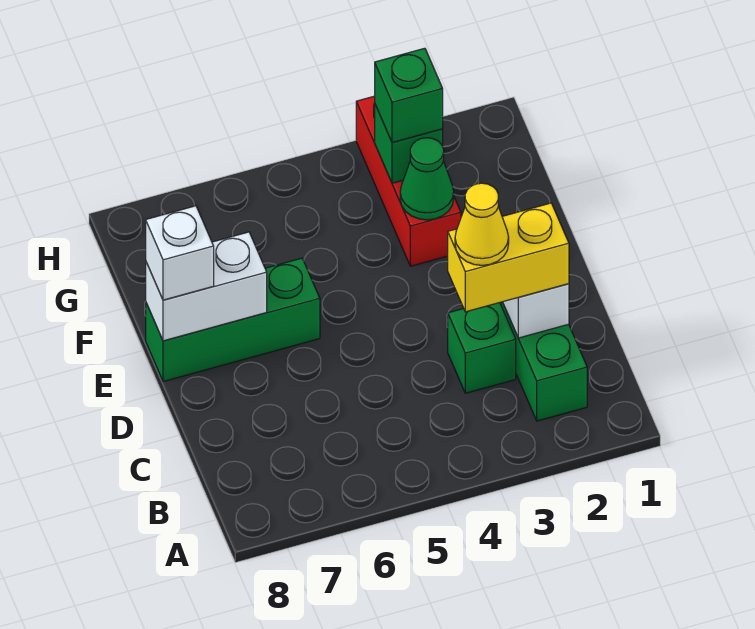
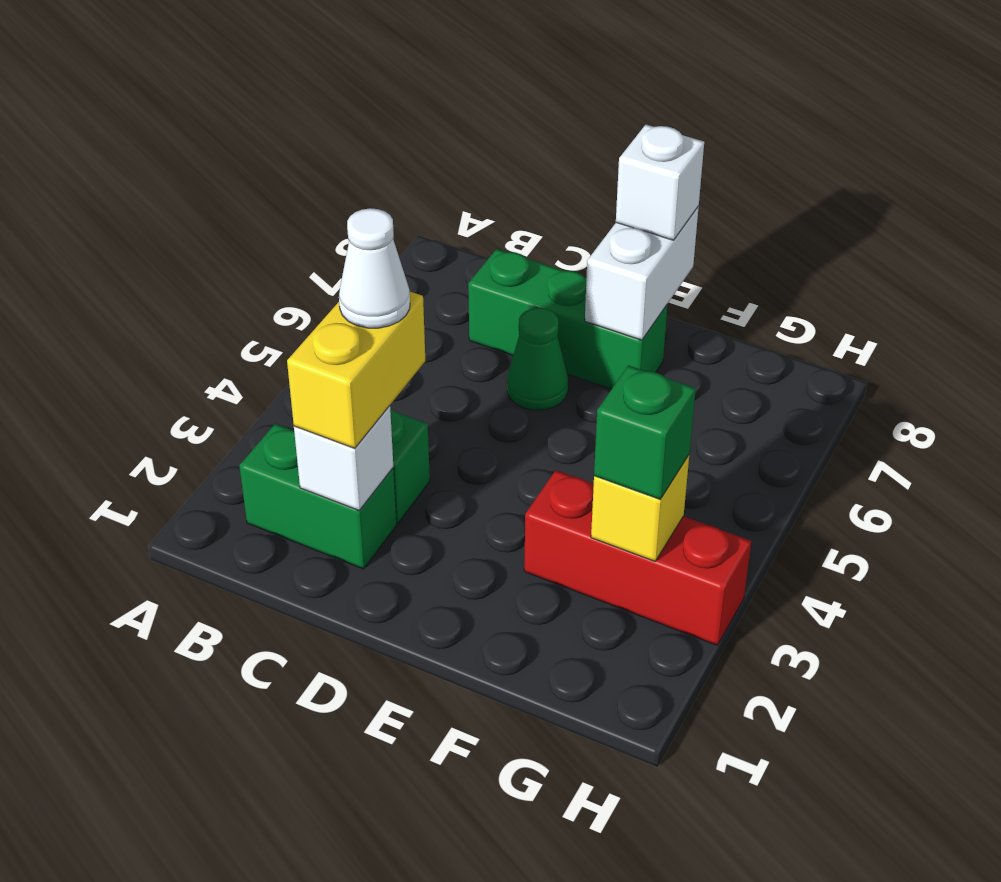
yellow 1x1 cone [455,183,509,265] -> white 1x1 cone [339,208,410,328]
green 1x3 brick [146,258,320,382] -> green 1x3 brick turned to [468,249,667,389]
green 1x1 cone [400,138,454,220] -> green 1x1 cone moved to [507,308,568,410]
green 1x1 brick [375,105,443,183] -> yellow 1x1 brick [591,455,689,561]

